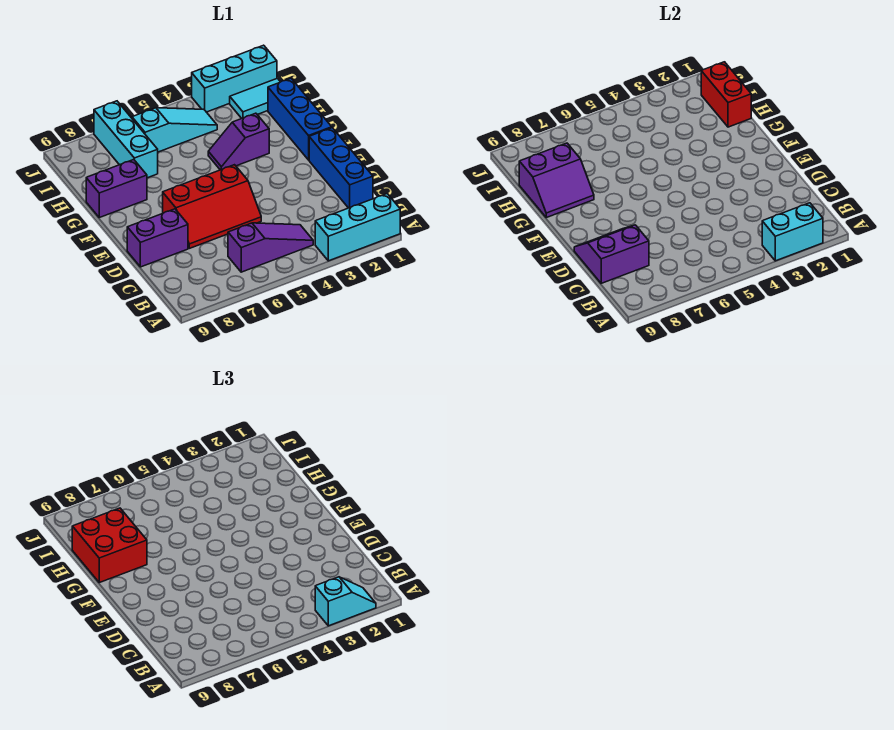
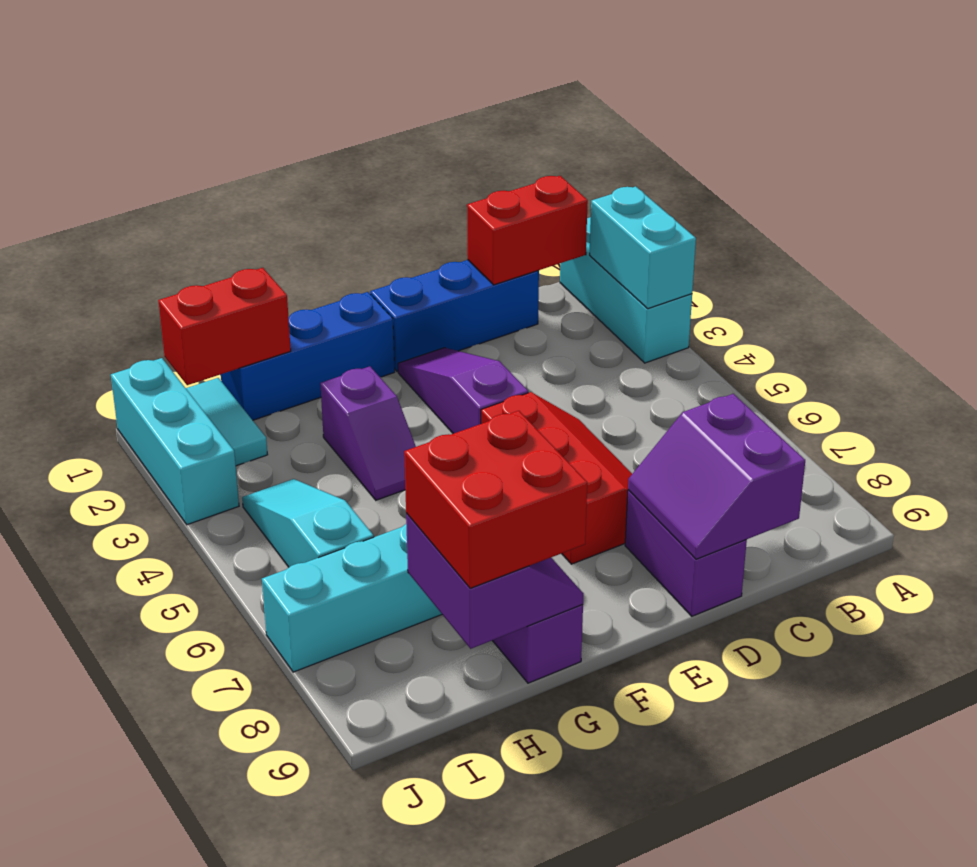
cyan 1x2 slope [315,577,376,626] -> none
none -> red 1x2 brick [467,176,588,285]
purple 1x3 slope [228,223,313,272] -> purple 1x3 slope moved to [398,348,528,434]

